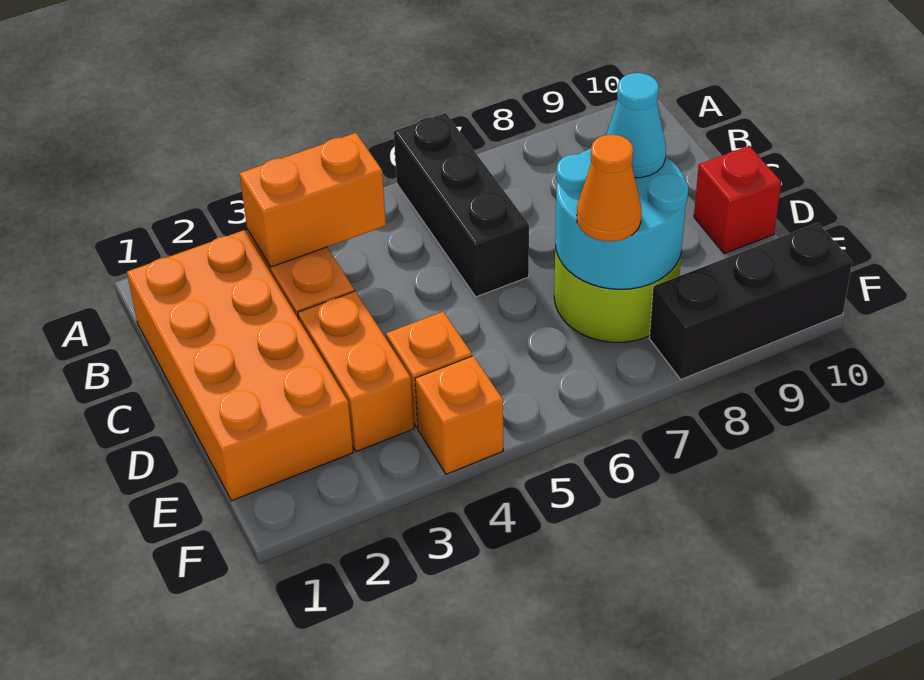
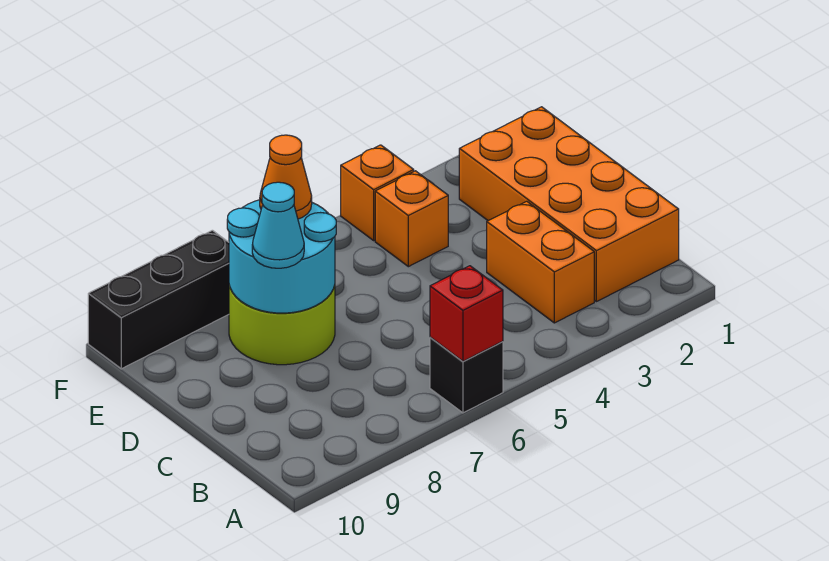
black 1x3 brick [394,113,529,297] -> black 1x1 brick [430,337,503,413]
orange 1x2 brick [239,133,386,267] -> none
orange 1x2 brick [298,291,414,452] -> none
red 1x1 brick [694,146,781,254] -> red 1x1 brick moved to [430,266,503,361]

